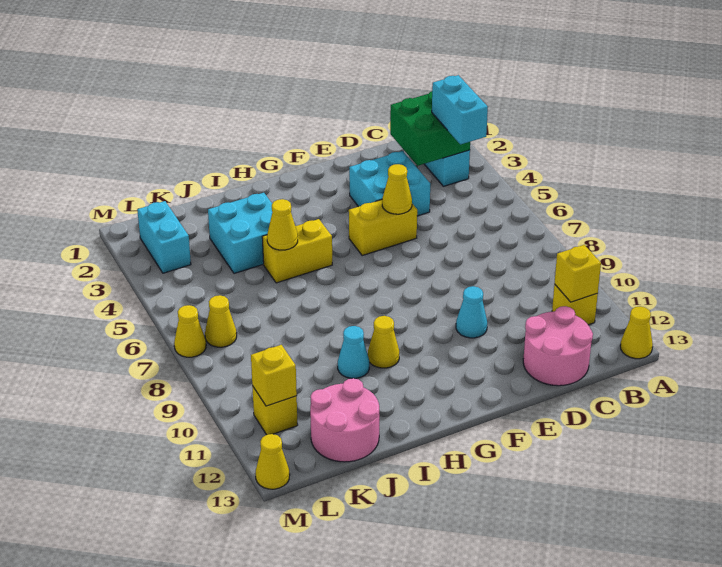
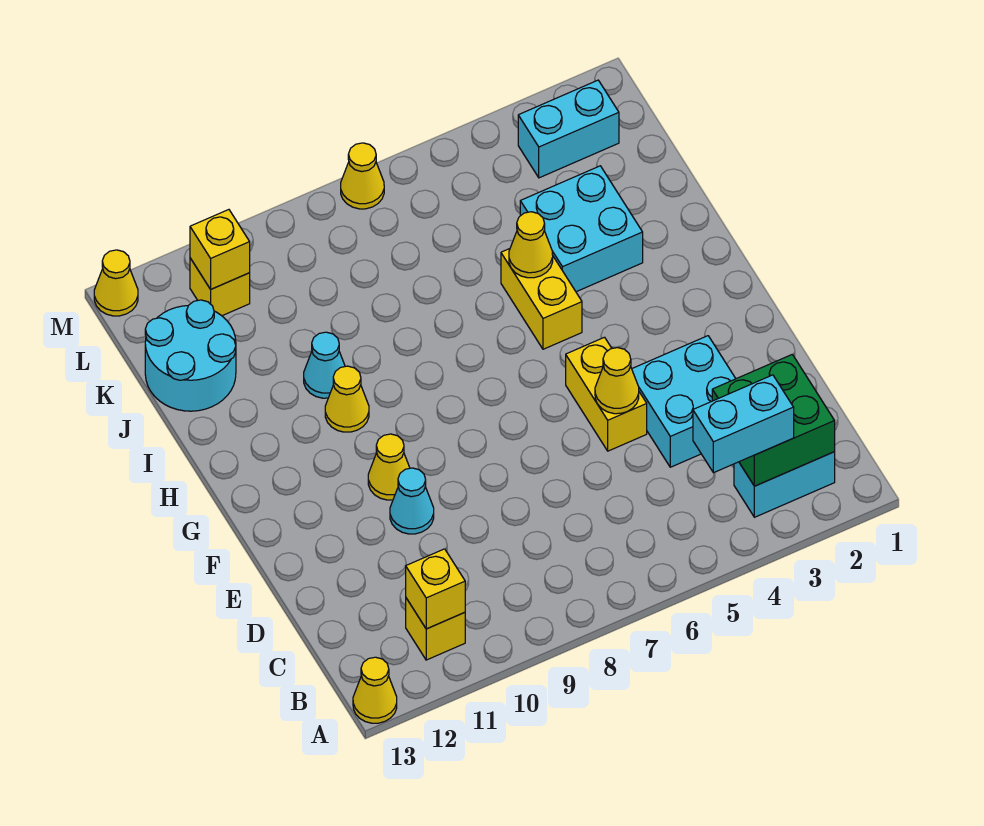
pink 2x2 round brick [523,306,593,386] -> none
pink 2x2 round brick [310,378,379,462] -> cyan 2x2 round brick [145,300,236,411]
yellow 1x1 cone [205,295,237,347] -> yellow 1x1 cone moved to [368,434,410,500]

